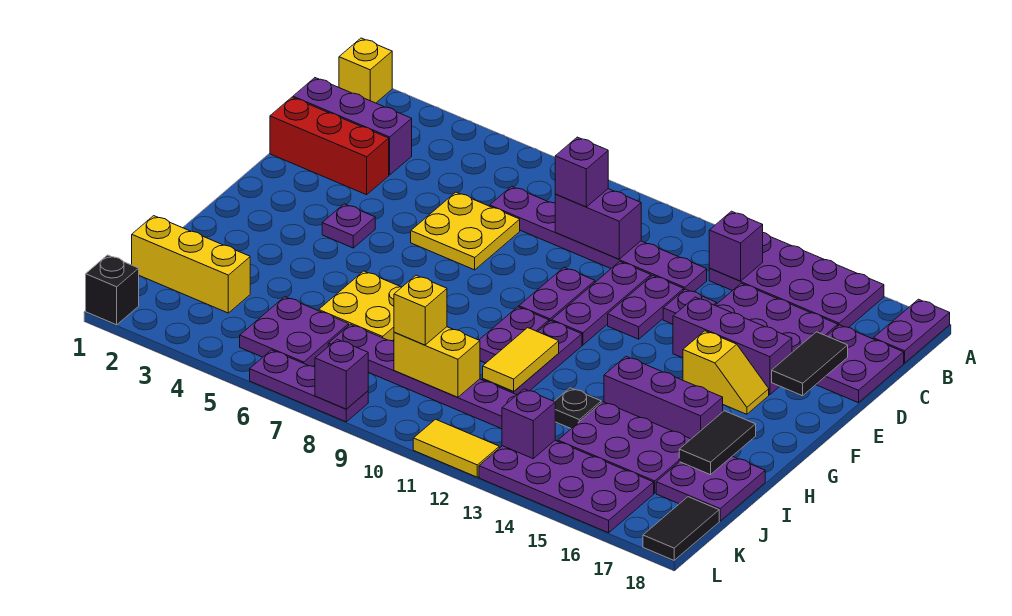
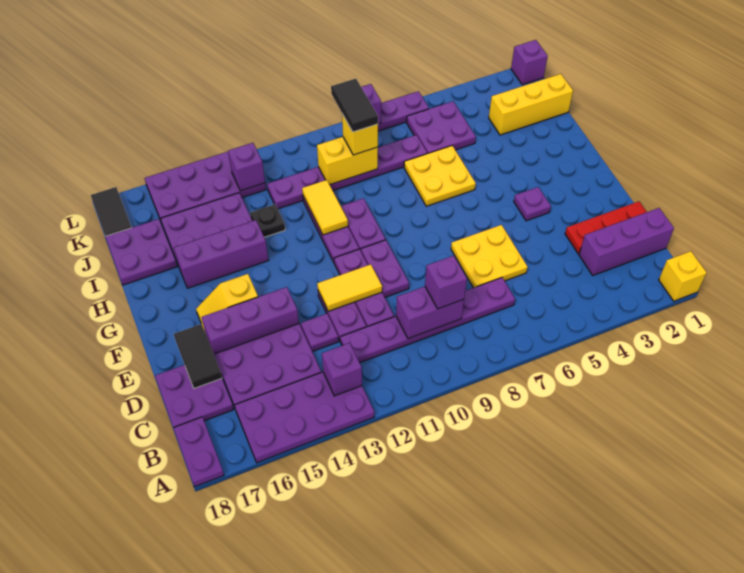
red 1x3 brick [270,97,389,195] -> red 1x3 plate [565,201,647,254]
black 1x2 tile [679,411,756,475] -> black 1x2 tile moved to [331,79,378,132]
black 1x1 brick [86,255,139,325] -> purple 1x1 brick [511,40,548,85]
yellow 1x2 tile [413,419,499,477] -> yellow 1x2 tile moved to [317,264,382,311]

